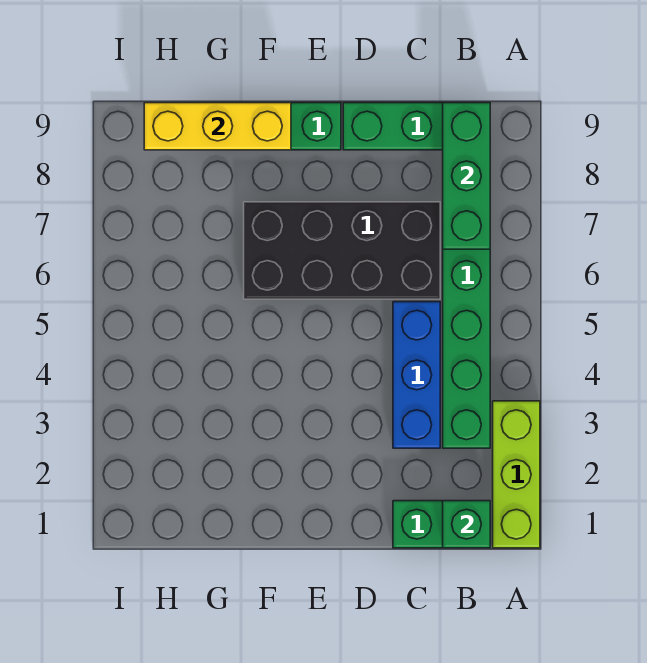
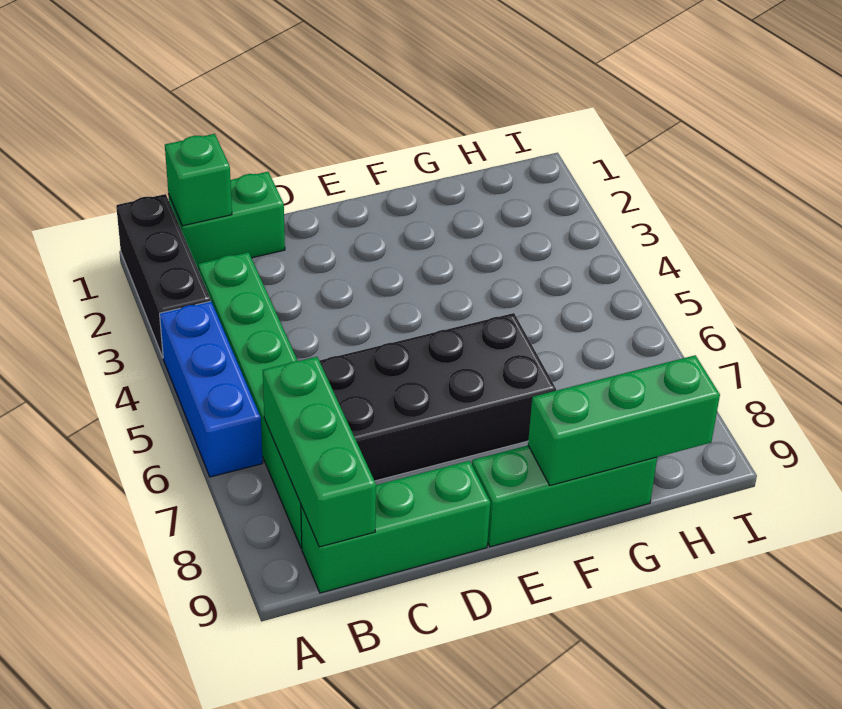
lime 1x3 brick [493,401,540,548] -> black 1x3 brick [116,194,211,357]
blue 1x3 brick [393,302,440,448] -> blue 1x3 brick moved to [160,301,263,477]
yellow 1x3 brick [144,103,291,150] -> green 1x3 brick [528,355,720,485]

